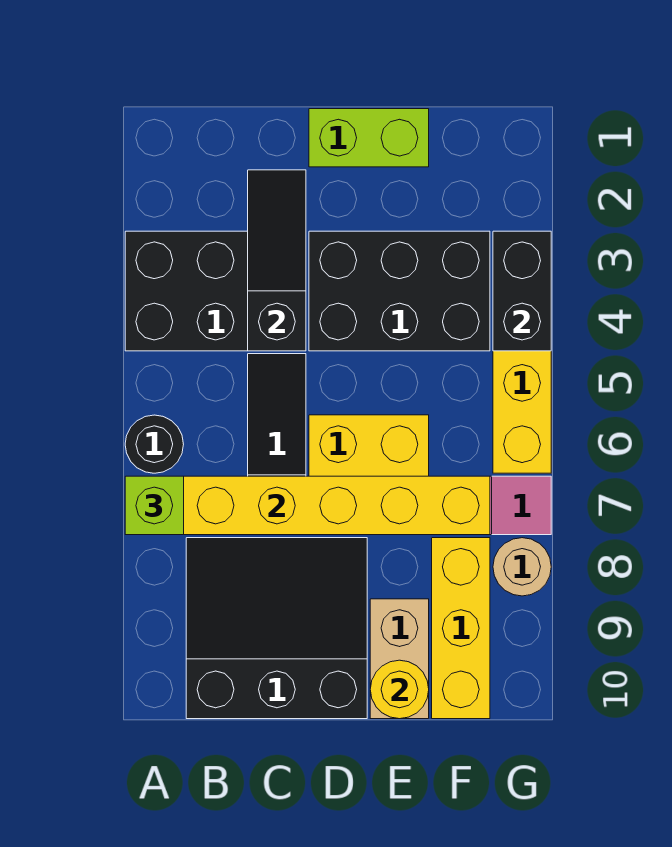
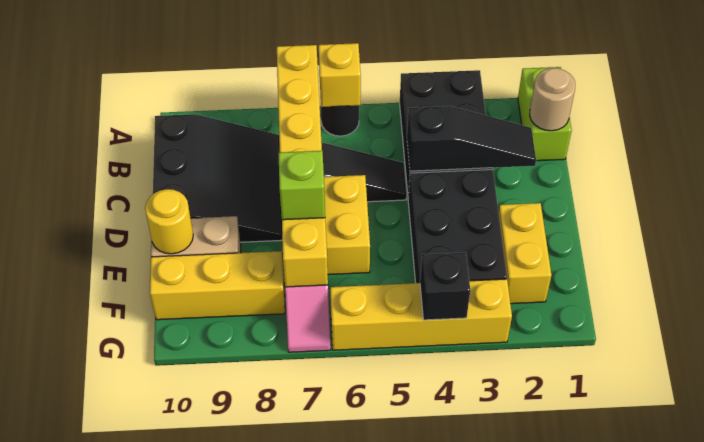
none -> yellow 1x1 brick [319,43,361,107]
lime 1x1 brick [125,476,184,535] -> lime 1x1 brick moved to [278,151,325,220]
lime 1x2 brick [309,109,429,167] -> lime 1x2 brick moved to [518,67,572,161]
none -> yellow 1x2 brick [499,203,551,304]
black 1x2 brick [493,231,551,351] -> black 1x1 brick [420,252,470,320]
tan 1x1 round brick [493,538,551,596] -> tan 1x1 round brick moved to [530,68,575,131]

